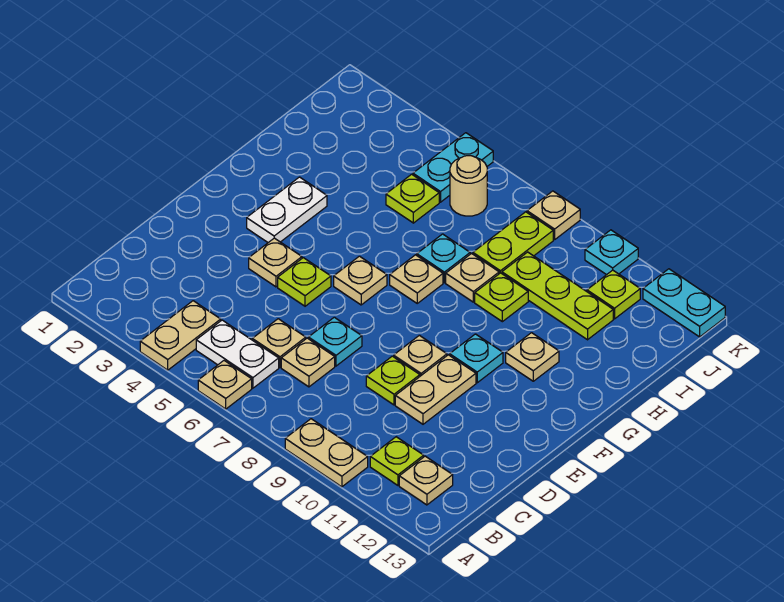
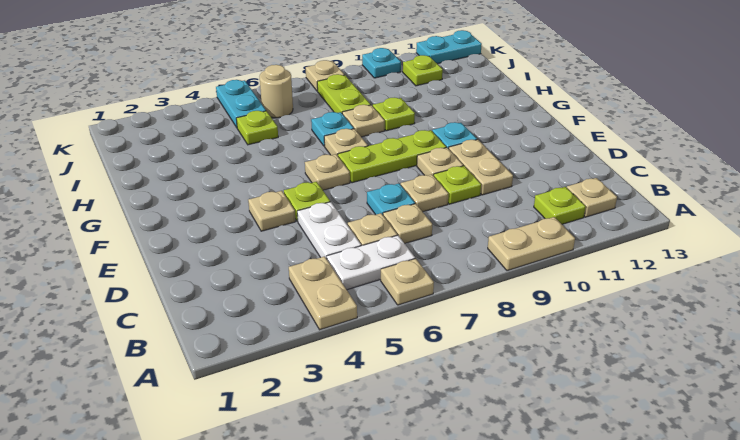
white 1x2 plate [247,177,327,243] -> white 1x2 plate moved to [297,202,361,259]
tan 1x1 plate [506,333,559,381] -> tan 1x1 plate moved to [401,175,448,212]
lime 1x3 plate [502,252,613,340] -> lime 1x3 plate moved to [338,130,446,183]

